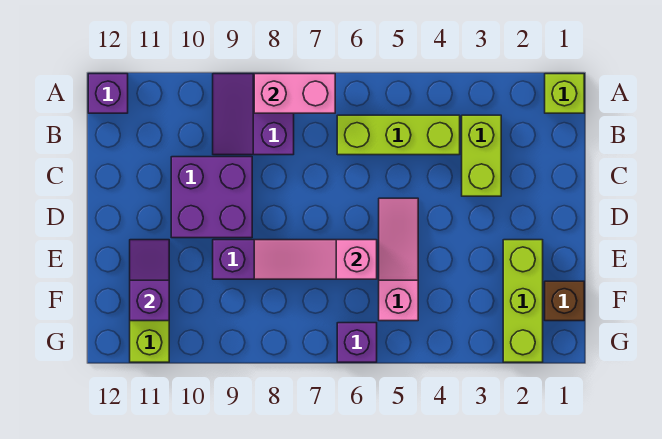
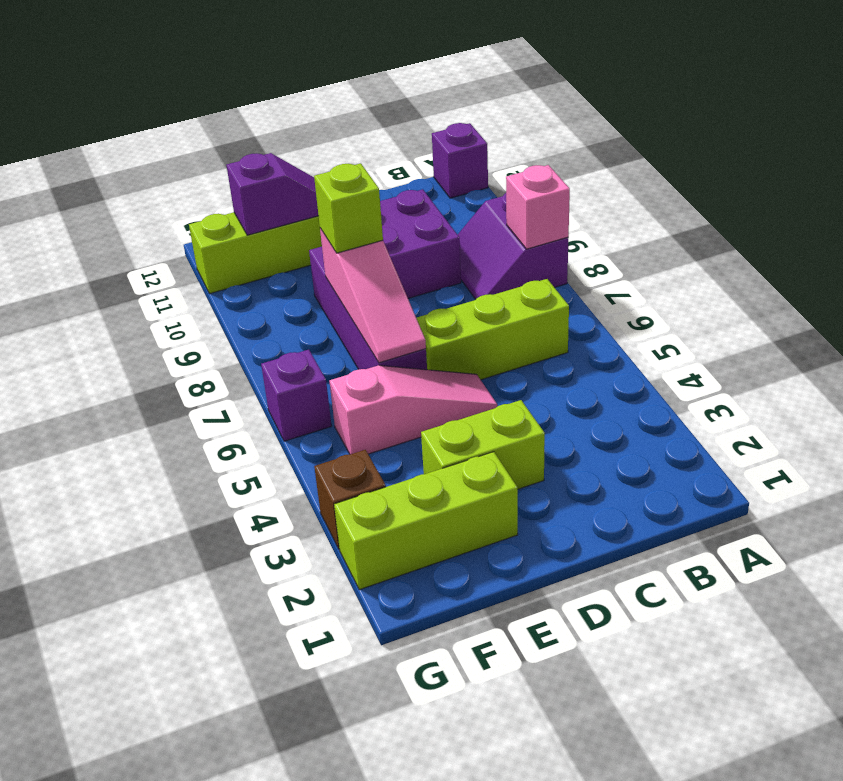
lime 1x1 brick [545,74,584,113] -> lime 1x1 brick moved to [314,163,383,253]
pink 1x2 brick [254,74,335,113] -> pink 1x1 brick [506,165,570,249]
purple 2x2 slope [213,74,294,155] -> purple 2x2 slope turned to [458,193,568,299]
lime 1x2 brick [462,115,501,196] -> lime 1x2 brick moved to [421,400,545,489]
lime 1x3 brick [337,115,460,155] -> lime 1x3 brick turned to [416,279,569,380]
pink 1x3 slope [254,240,377,279] -> pink 1x3 slope turned to [320,228,426,363]
brown 1x1 brick [545,281,584,321] -> brown 1x1 brick moved to [314,450,386,549]

